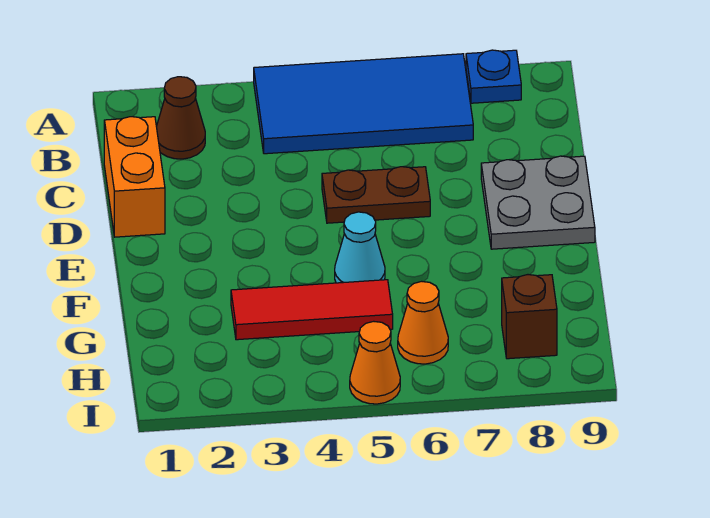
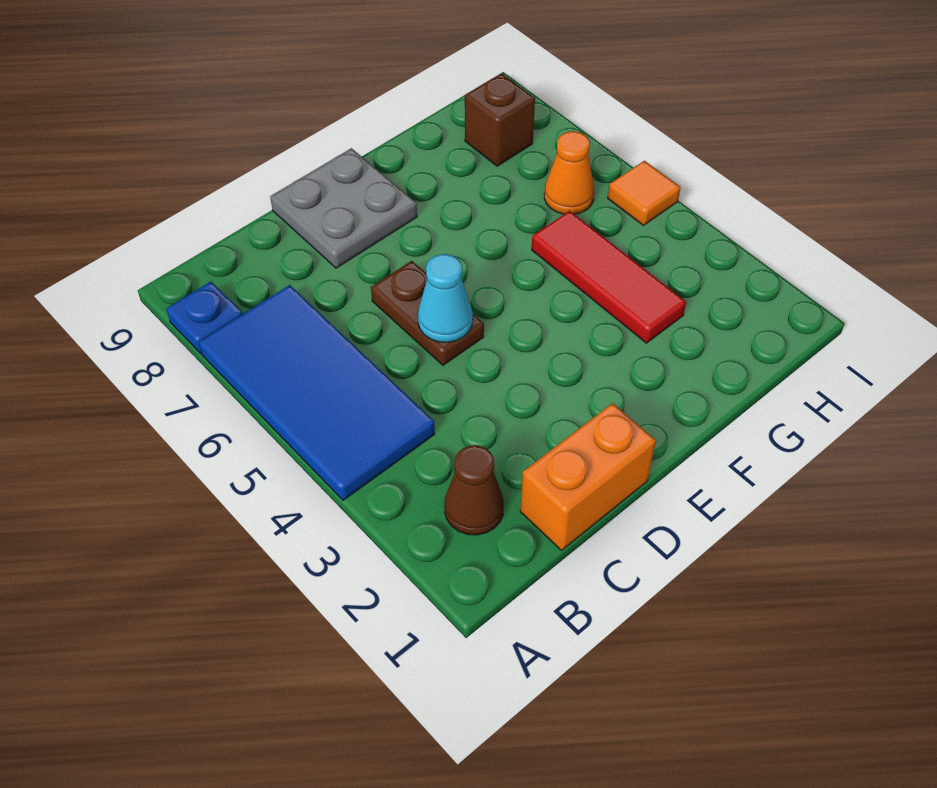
cyan 1x1 cone [335,212,385,283] -> cyan 1x1 cone moved to [418,254,473,342]
orange 1x1 cone [350,321,400,404] -> orange 1x1 tile [608,161,681,225]

